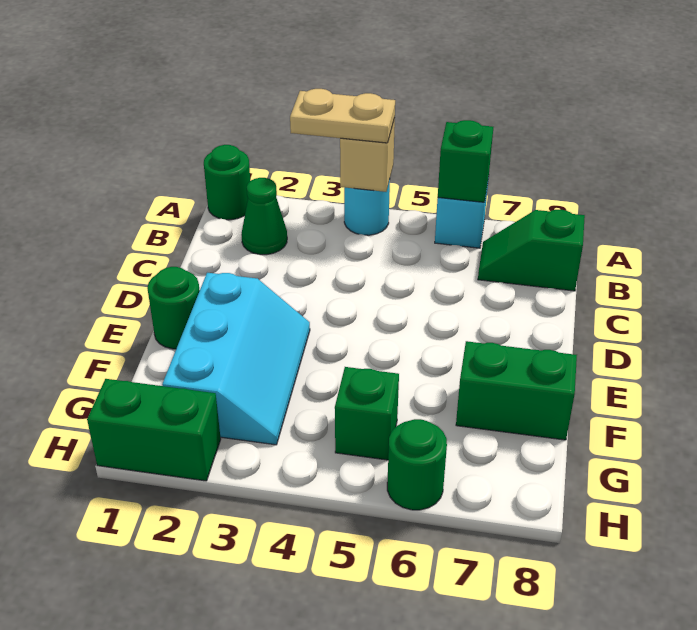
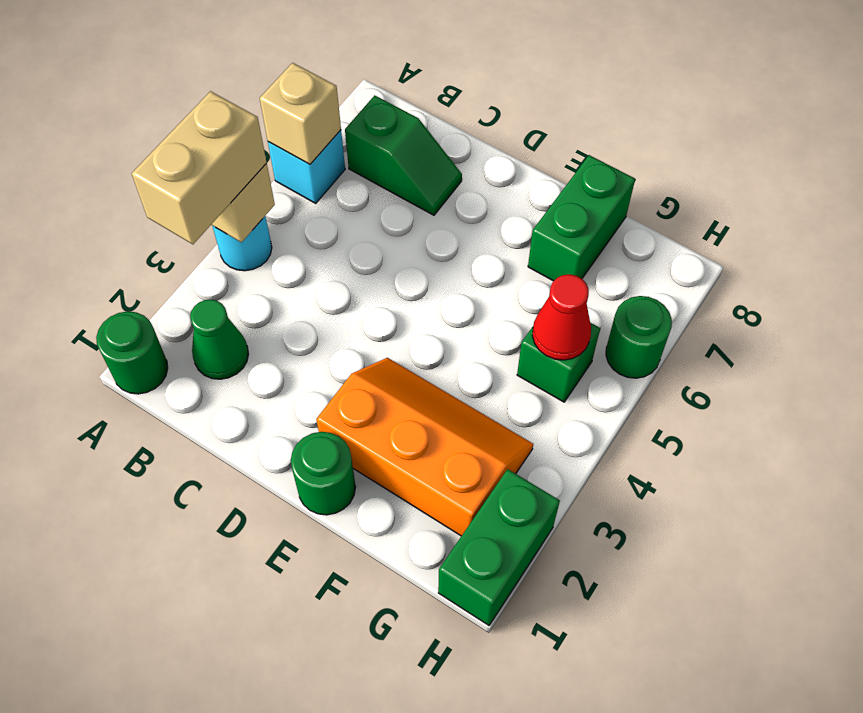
tan 1x2 plate [290,89,395,143] -> tan 1x2 brick [132,91,267,244]
green 1x1 brick [438,120,493,202] -> tan 1x1 brick [260,63,341,164]
green 1x2 slope [478,210,585,291] -> green 1x2 slope turned to [345,95,462,215]
cyan 2x3 slope [162,273,310,445] -> orange 2x3 slope [316,358,533,536]
none -> red 1x1 cone [532,274,591,360]

